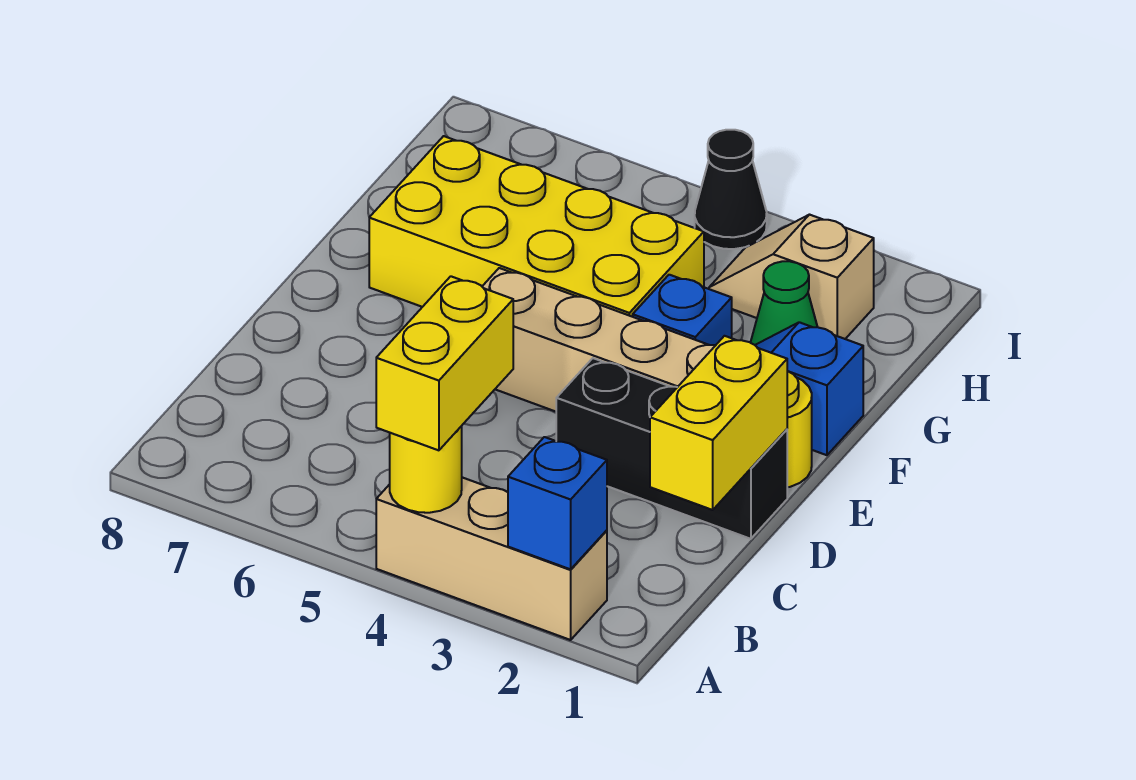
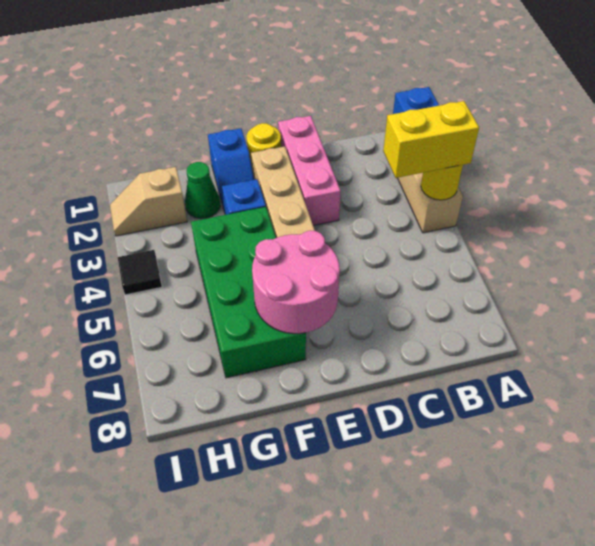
yellow 1x2 brick [650,336,787,510] -> none
black 1x3 brick [556,358,787,539] -> pink 1x3 brick [278,116,341,226]
none -> pink 2x2 round brick [252,231,340,334]
yellow 2x4 brick [369,136,704,317] -> green 2x4 brick [191,207,306,378]
tan 1x2 slope [709,215,874,339] -> tan 1x2 slope turned to [110,167,187,236]
black 1x1 cone [695,130,767,249] -> black 1x1 tile [118,250,162,295]

